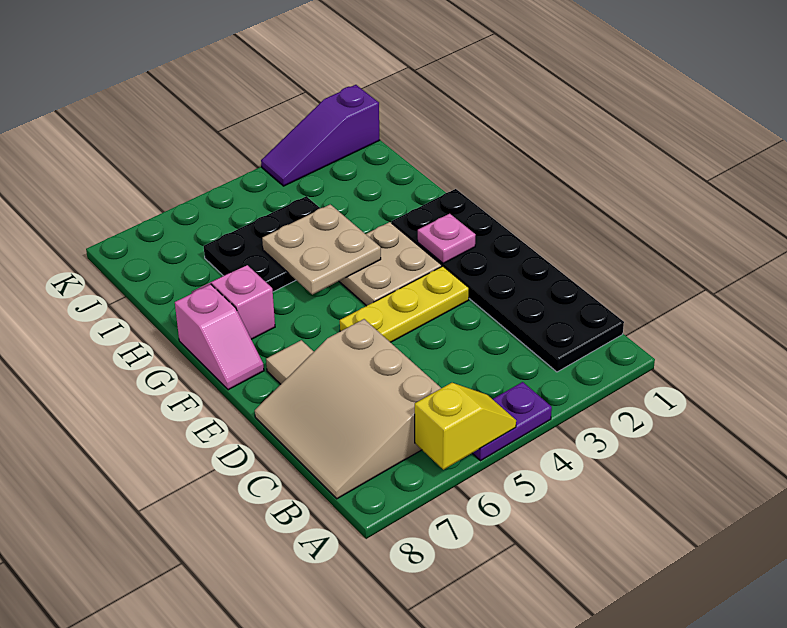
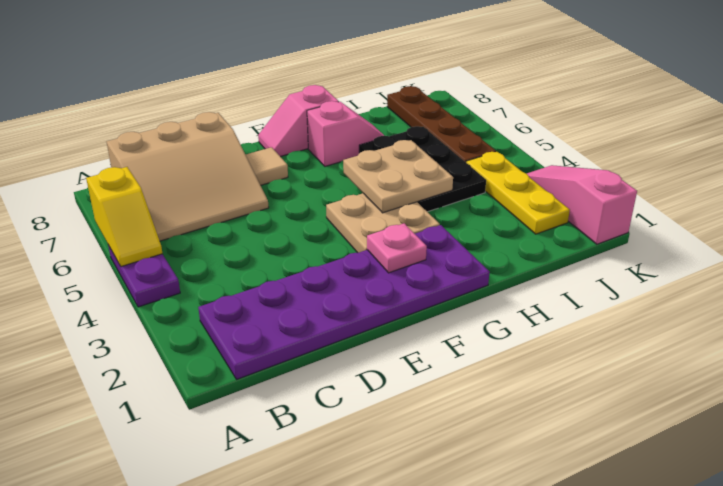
black 2x6 plate [392,189,624,372] -> purple 2x6 plate [198,225,490,379]
tan 3x3 slope [255,319,441,499] -> tan 3x3 slope turned to [107,112,269,241]
yellow 1x3 plate [340,266,469,342] -> yellow 1x3 plate moved to [466,152,570,234]
none -> brown 1x4 plate [387,86,496,162]
purple 1x3 slope [261,85,379,186] -> pink 1x3 slope [527,165,637,244]

